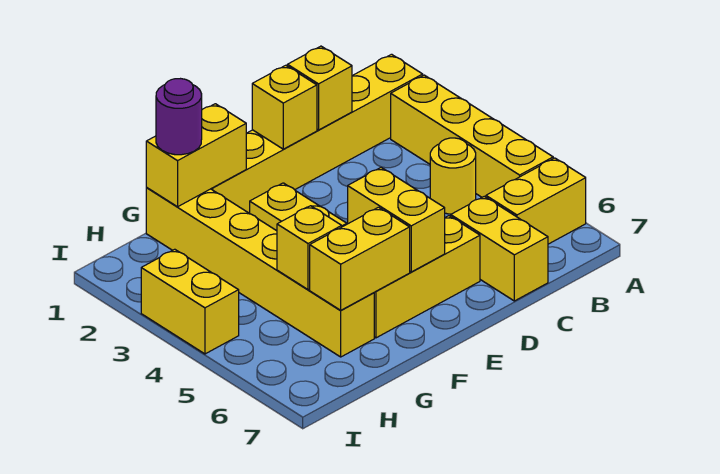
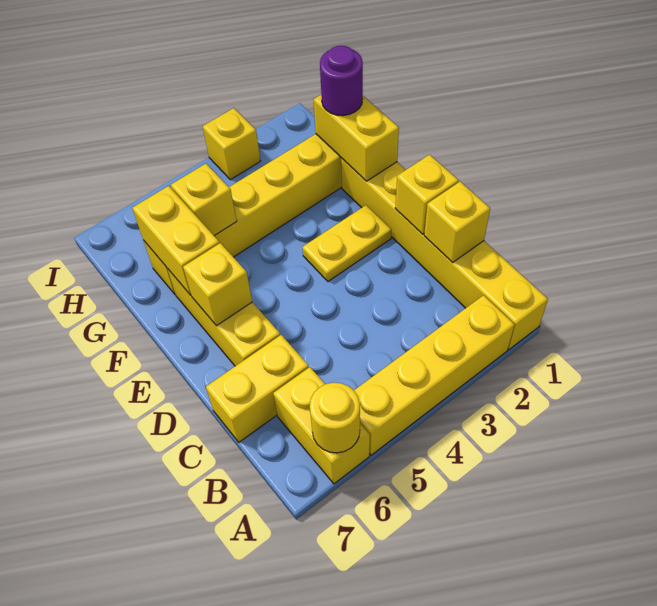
yellow 1x1 round brick [430,138,476,214] -> yellow 1x1 round brick moved to [310,383,360,453]
yellow 1x2 brick [348,168,445,272] -> yellow 1x1 brick [183,243,252,326]
yellow 1x2 brick [141,249,239,354] -> yellow 1x1 brick [203,108,260,180]

